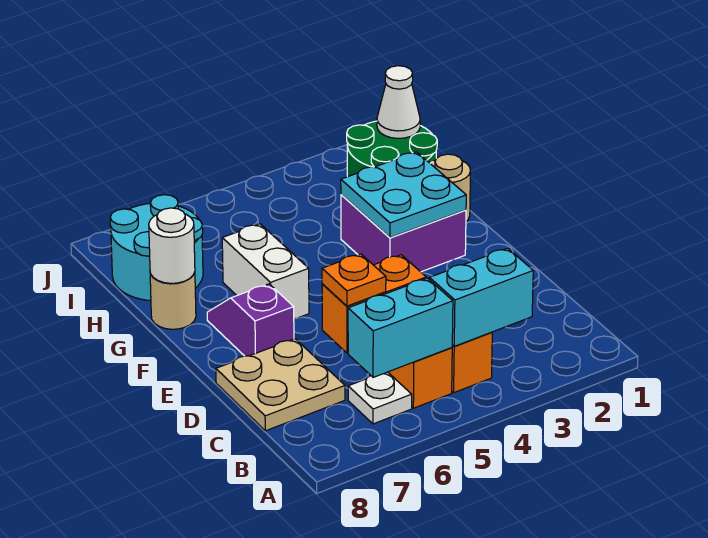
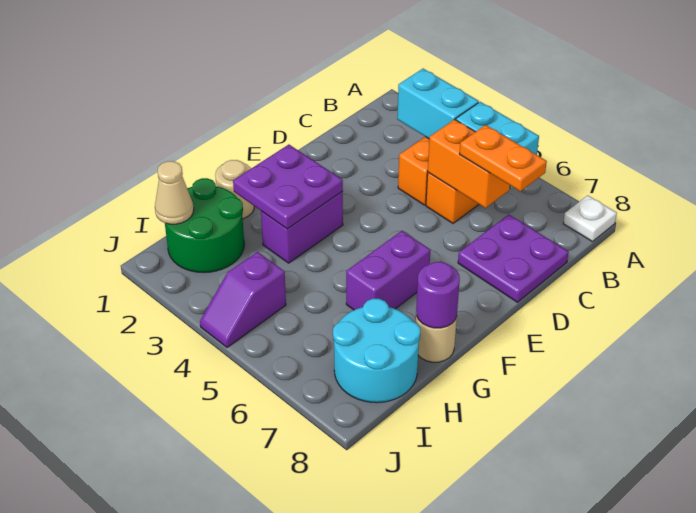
white 1x1 plate [348,372,412,424] -> white 1x1 plate moved to [563,195,617,242]
orange 1x1 plate [322,254,386,306] -> orange 1x2 plate [459,125,547,191]
tan 2x2 plate [216,339,345,431] -> purple 2x2 plate [458,214,569,302]
purple 1x2 slope [207,284,294,356] -> purple 1x2 slope moved to [200,252,286,347]
purple 2x2 brick [341,195,466,272] -> purple 1x2 brick [261,192,343,263]
cyan 2x2 plate [341,152,466,238] -> purple 2x2 plate [233,145,343,229]
white 1x2 brick [222,224,309,319] -> purple 1x2 brick [346,231,430,310]
white 1x1 round brick [149,208,195,283] -> purple 1x1 round brick [416,262,460,328]
white 1x1 cone [377,66,420,138] -> tan 1x1 cone [155,161,194,224]

